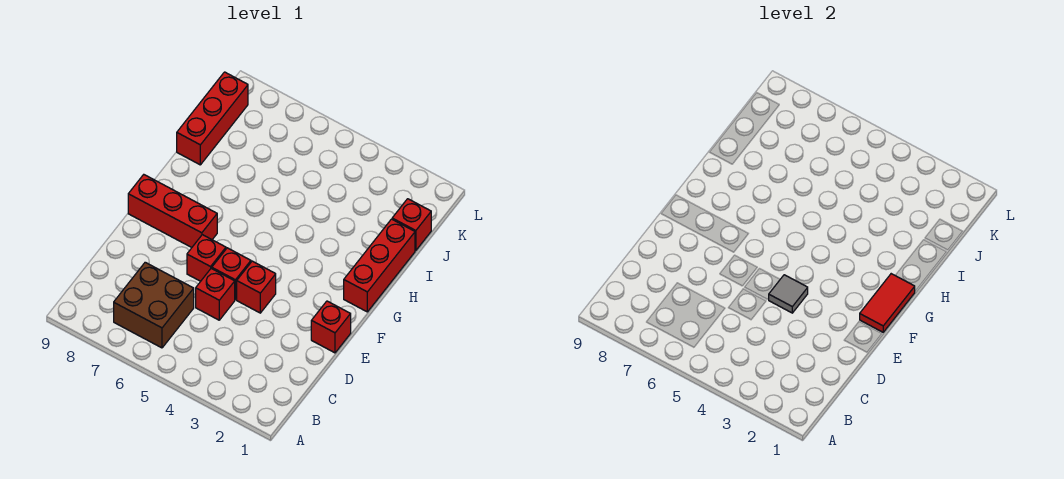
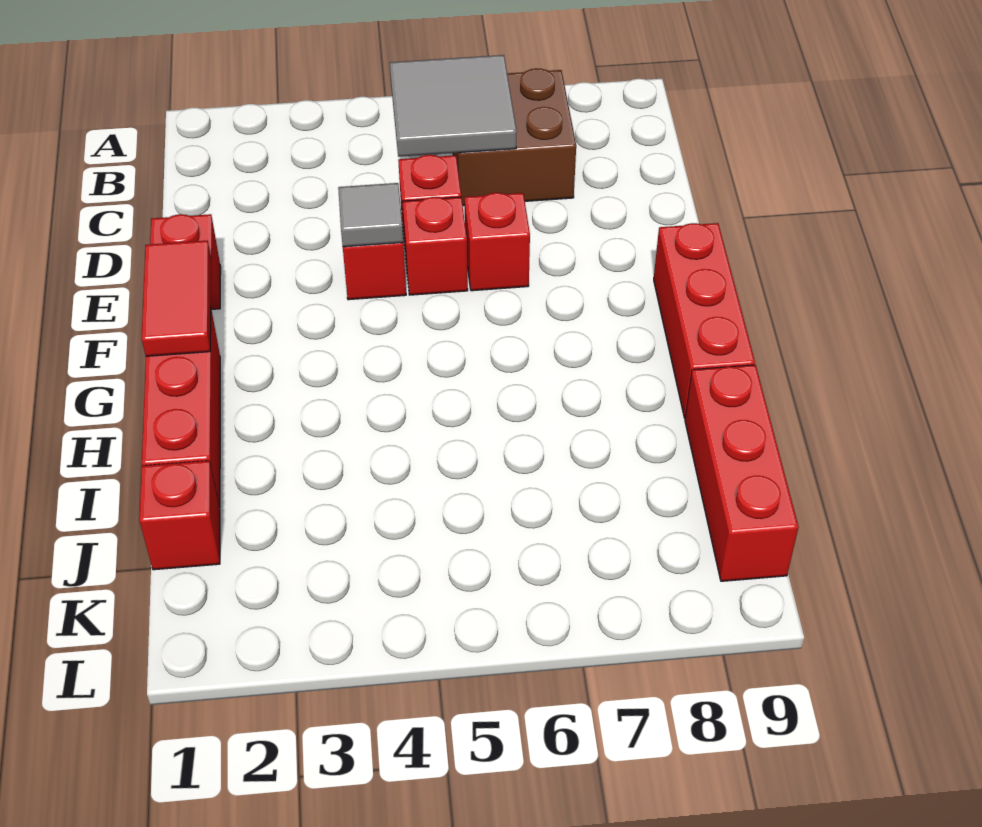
none -> grey 2x2 tile [390,55,517,157]
red 1x3 brick [128,175,217,247] -> red 1x3 brick turned to [654,223,755,418]

